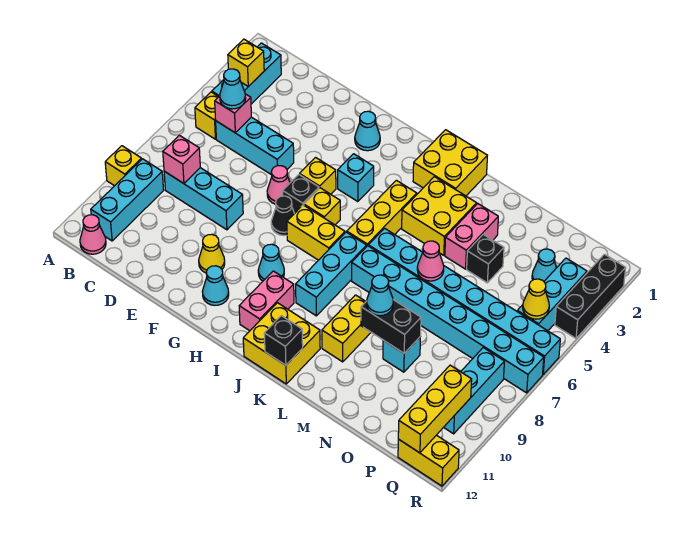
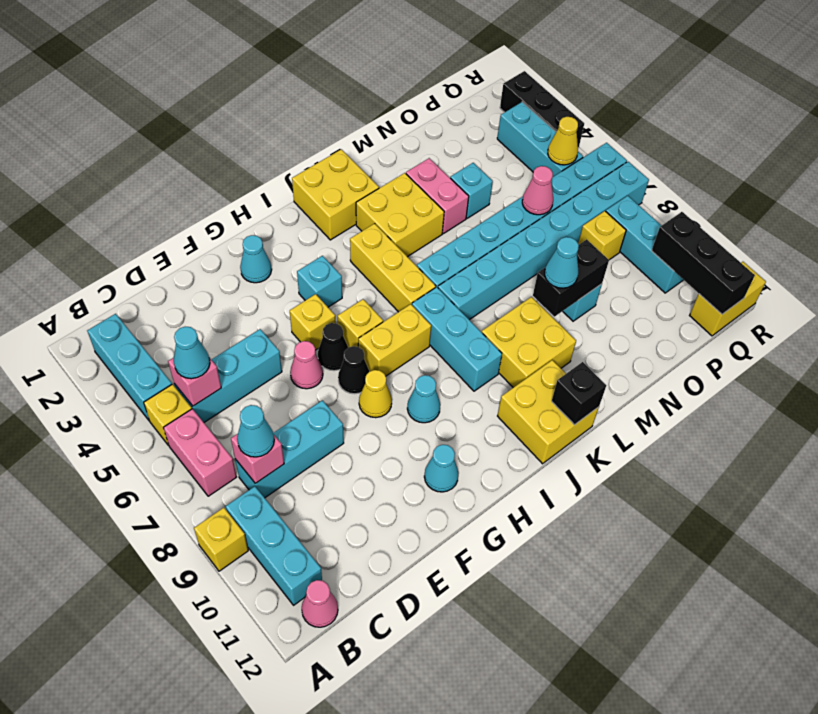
yellow 1x1 brick [228,39,264,87] -> yellow 1x1 brick moved to [578,211,626,260]
yellow 1x1 cone [199,234,225,273] -> yellow 1x1 cone moved to [359,370,392,418]
black 1x1 brick [283,175,319,214] -> black 1x1 cone [318,323,348,371]
pink 1x2 brick [239,271,294,331] -> pink 1x2 brick moved to [163,409,236,496]
yellow 1x2 brick [322,295,371,362] -> yellow 2x2 brick [482,297,576,388]
pink 1x1 cone [417,241,444,281] -> pink 1x1 cone moved to [522,166,553,215]
black 1x1 brick [467,235,504,283] -> cyan 1x1 brick [450,163,493,218]
cyan 1x1 cone [532,249,556,281] -> cyan 1x1 cone moved to [237,405,274,457]
yellow 1x3 brick [398,365,472,453] -> black 1x3 brick [652,212,755,314]

